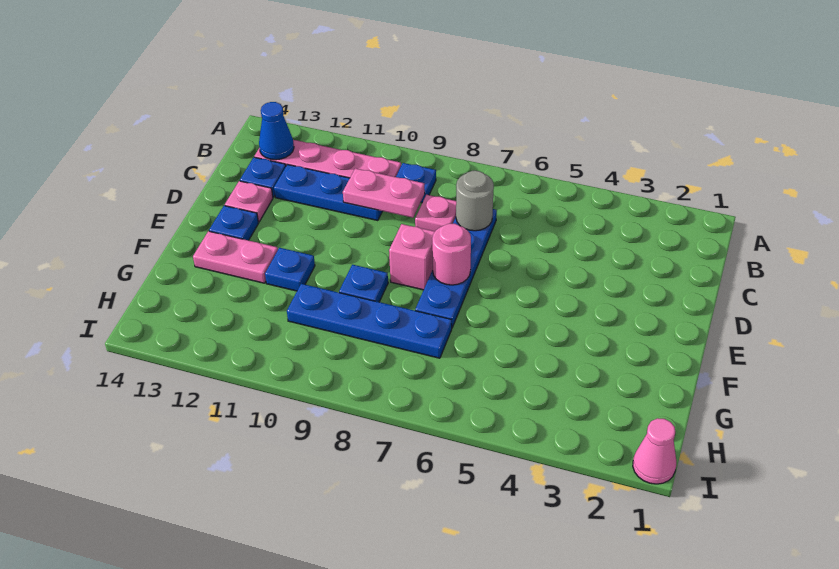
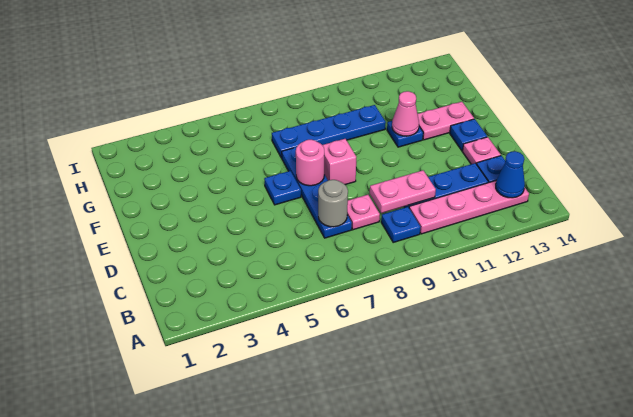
blue 1x1 plate [339,265,388,302] -> blue 1x1 plate moved to [264,171,301,205]
pink 1x1 cone [633,418,676,484] -> pink 1x1 cone moved to [392,91,419,136]

